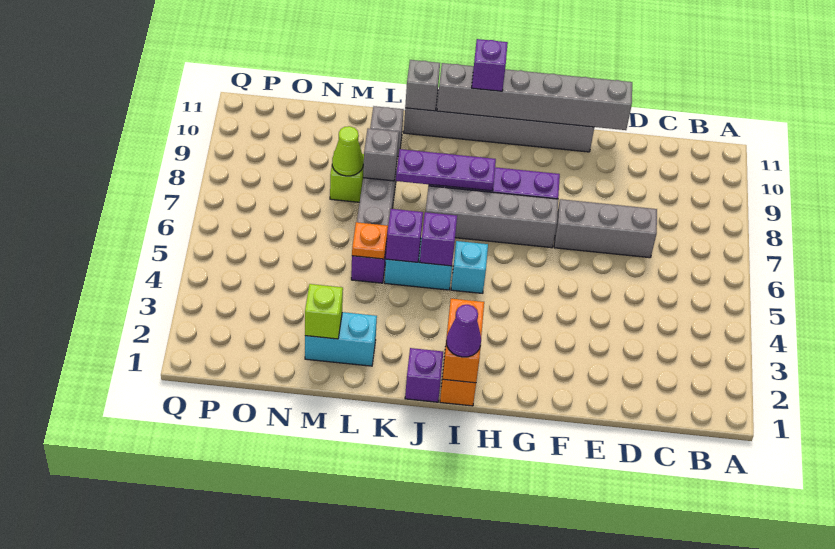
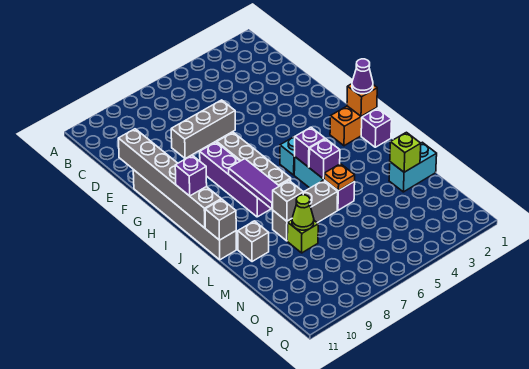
grey 1x3 brick [554,199,657,258] -> grey 1x3 brick turned to [171,100,235,159]
orange 1x2 brick [442,299,484,383] -> orange 1x1 brick [347,84,377,116]
purple 1x3 plate [396,149,496,191] -> purple 1x3 tile [229,159,279,209]
cyan 1x2 brick [305,312,377,366] -> cyan 1x2 brick turned to [389,142,437,192]

